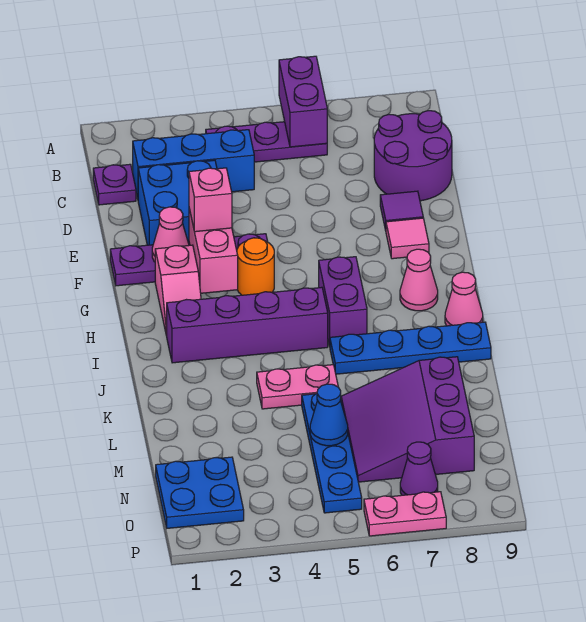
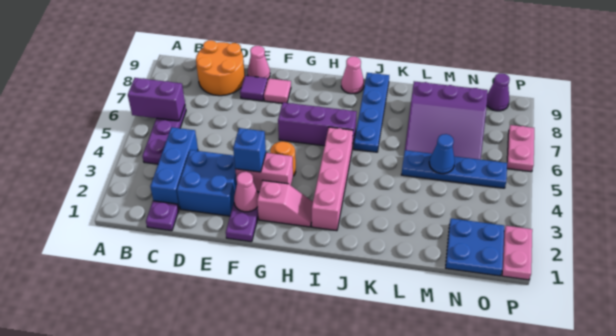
purple 2x2 round brick [374,111,452,201] -> orange 2x2 round brick [196,40,245,96]
pink 1x1 brick [189,168,232,232] -> blue 1x1 brick [233,128,266,172]
purple 1x2 brick [319,257,367,346] -> purple 1x3 brick [278,102,357,148]
pink 1x1 cone [400,249,438,311] -> pink 1x1 cone moved to [248,46,270,80]
purple 1x4 brick [166,287,328,363] -> pink 1x4 brick [312,127,353,231]
pink 1x2 plate [257,365,338,409] -> pink 1x2 plate moved to [502,226,532,280]
purple 1x1 cone [400,442,438,495] -> purple 1x1 cone moved to [487,73,510,111]

